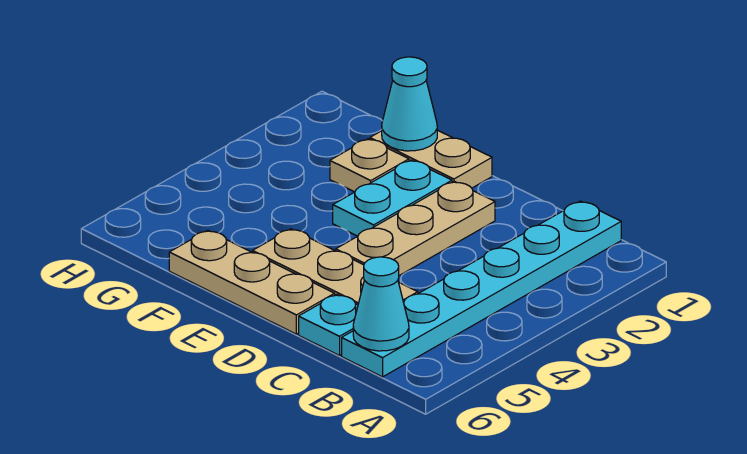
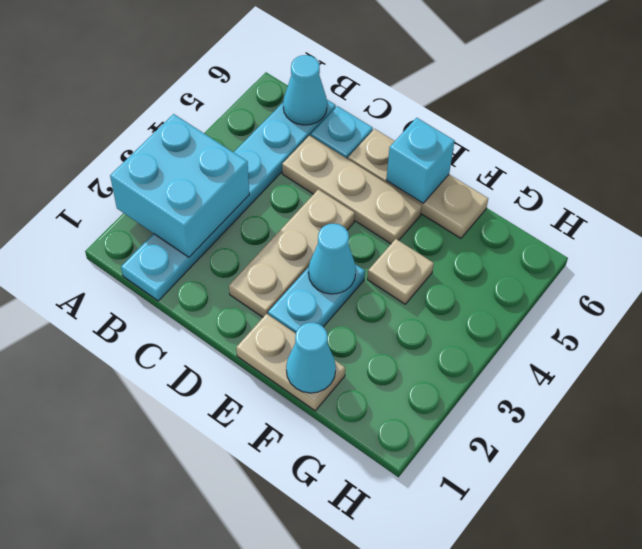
none -> cyan 2x2 brick [110,114,249,257]
none -> cyan 1x1 cone [308,224,356,294]
none -> cyan 1x1 brick [386,118,455,203]
tan 1x1 plate [330,139,409,192] -> tan 1x1 plate moved to [368,239,434,304]

